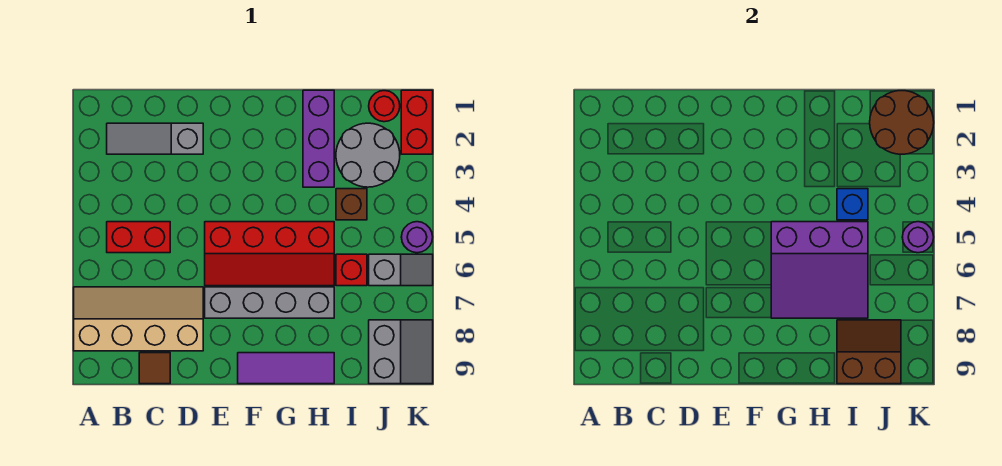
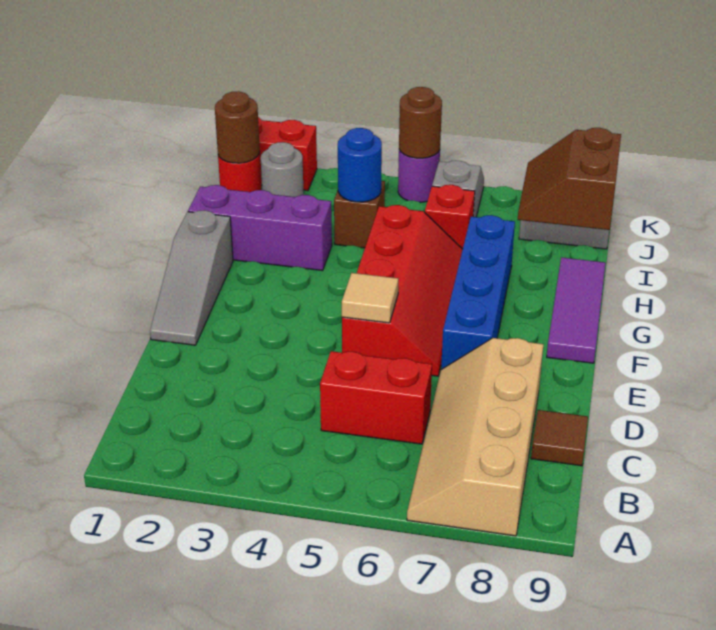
grey 1x3 slope [107,123,203,154] -> grey 1x3 slope moved to [150,210,233,345]
red 1x2 brick [107,222,170,253] -> red 1x2 brick turned to [320,351,432,444]
none -> tan 1x1 tile [342,273,398,323]
grey 1x4 brick [205,287,334,318] -> blue 1x4 brick [441,215,515,369]
purple 3x3 slope [771,222,868,318] -> none
grey 2x2 round brick [336,123,400,187] -> grey 1x1 round brick [261,142,304,197]
blue 1x1 brick [837,189,868,220] -> blue 1x1 round brick [338,128,382,202]
brown 2x2 round brick [870,91,934,154] -> brown 1x1 round brick [215,91,260,163]
purple 1x1 round brick [902,222,934,253] -> brown 1x1 round brick [399,87,442,158]

